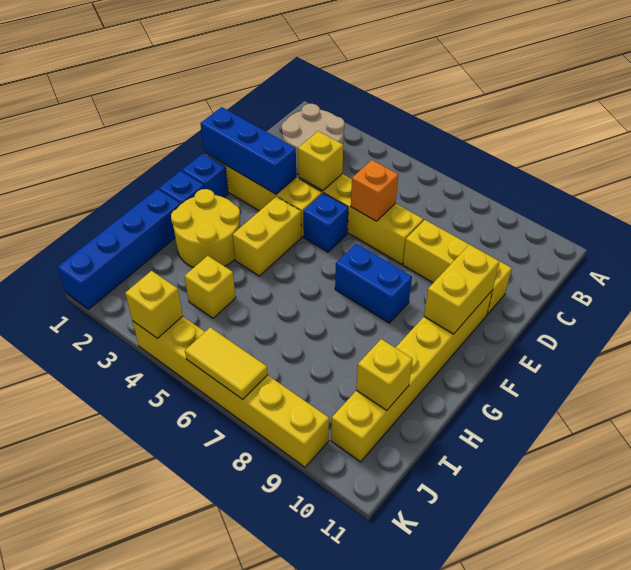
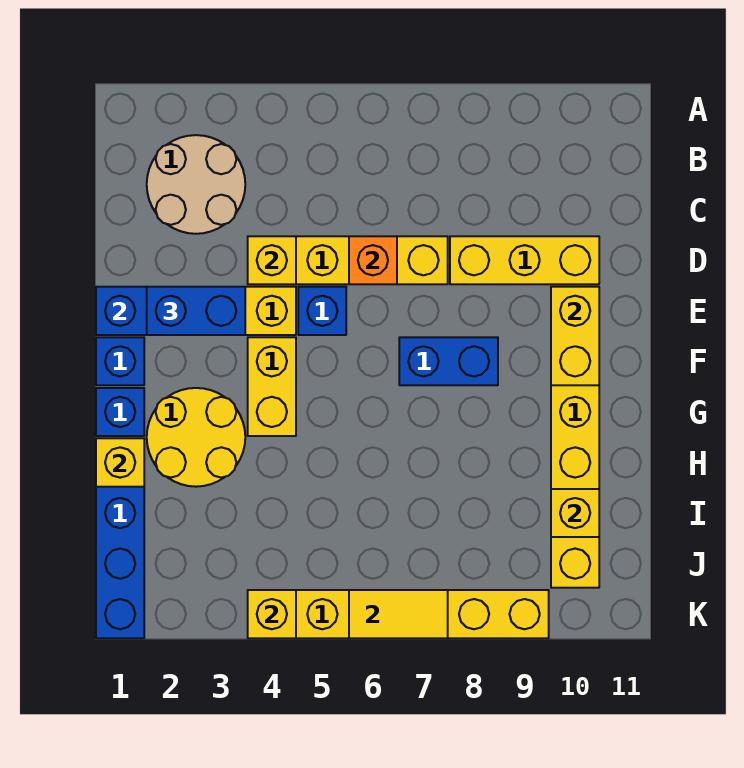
none -> blue 1x2 brick [147,287,245,335]
yellow 1x1 brick [184,256,236,318] -> yellow 1x1 brick moved to [96,438,144,487]

